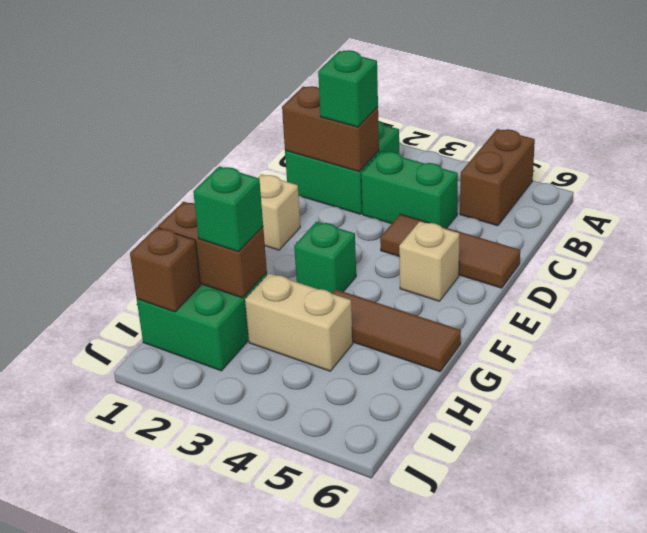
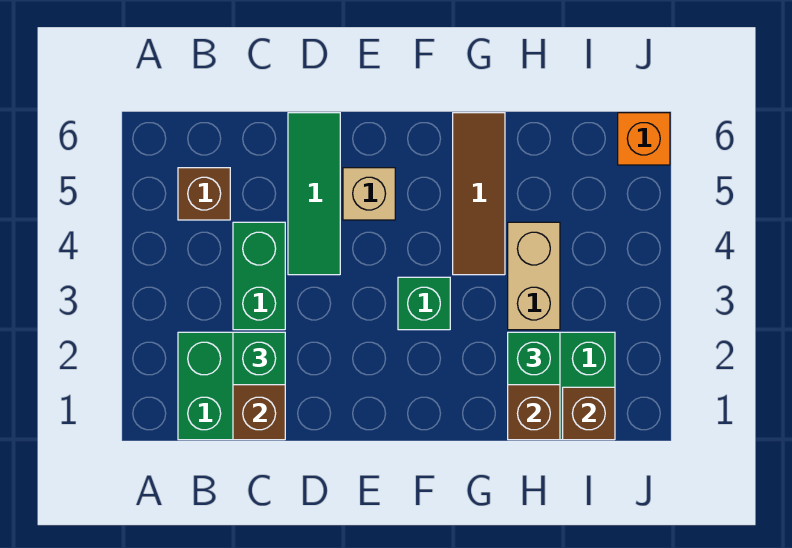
brown 1x2 brick [460,129,535,226] -> brown 1x1 brick [178,168,230,220]
brown 1x3 tile [380,214,520,288] -> green 1x3 tile [288,113,340,275]
tan 1x1 brick [258,174,300,250] -> none
none -> orange 1x1 brick [618,113,670,165]

